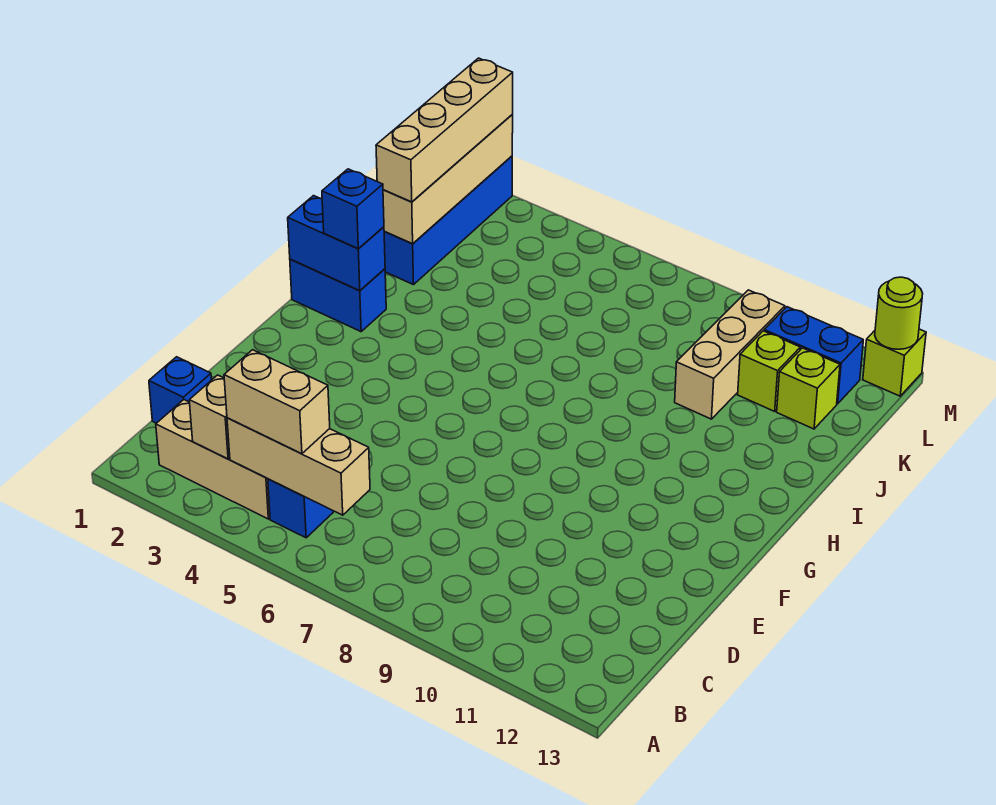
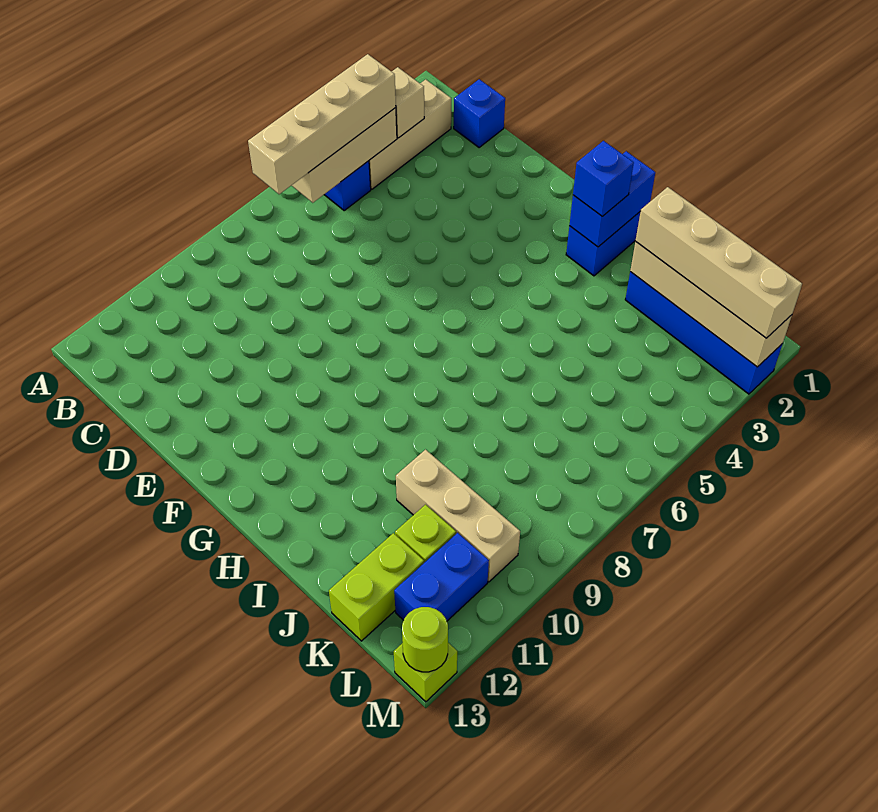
tan 1x2 brick [224,350,330,454] -> tan 1x4 brick [248,54,396,194]
lime 1x1 brick [777,348,840,429] -> lime 1x2 brick [329,533,424,641]

